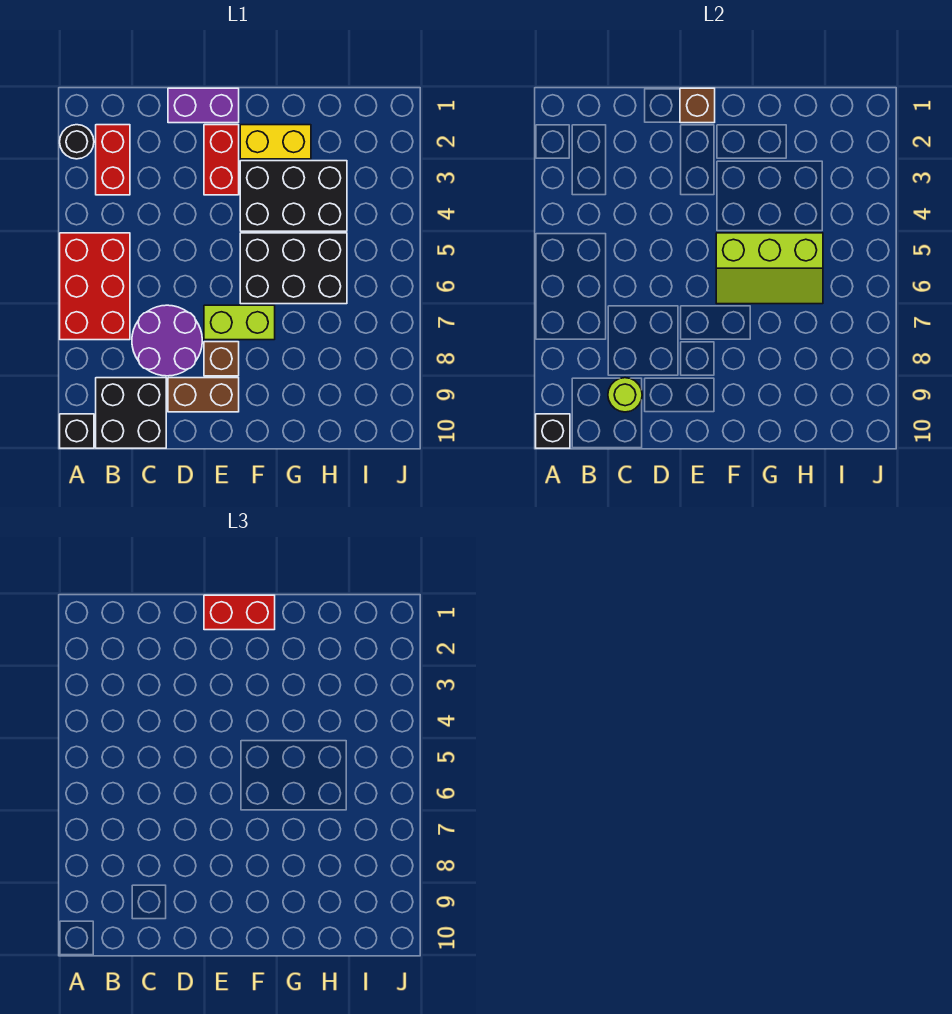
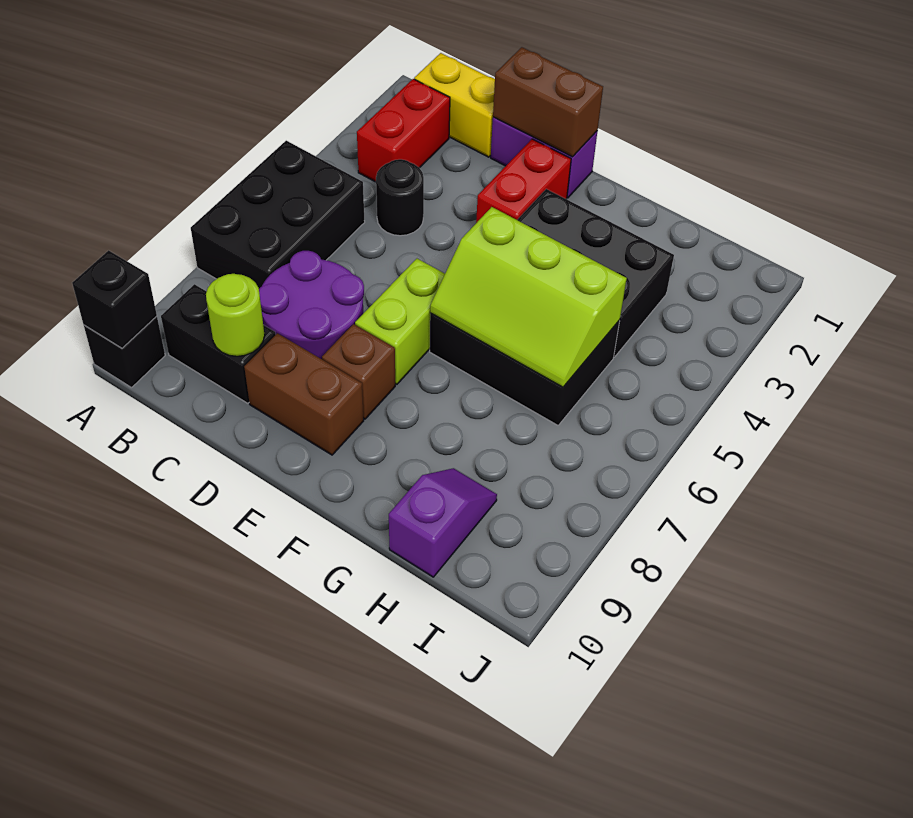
black 1x1 round brick [60,125,94,159] -> black 1x1 round brick moved to [376,159,424,236]
red 2x3 brick [60,233,130,340] -> black 2x3 brick [191,141,365,288]
black 2x2 brick [96,378,166,448] -> black 1x2 brick [161,284,276,403]
brown 1x1 brick [680,88,715,123] -> brown 1x2 brick [493,47,603,157]
red 1x2 brick [204,595,275,630] -> none
lime 1x2 brick [204,305,275,340] -> lime 1x2 brick turned to [355,259,445,384]
yellow 1x2 brick [240,125,311,159] -> yellow 1x2 brick moved to [414,53,495,157]
none -> purple 1x2 slope [389,468,497,577]

